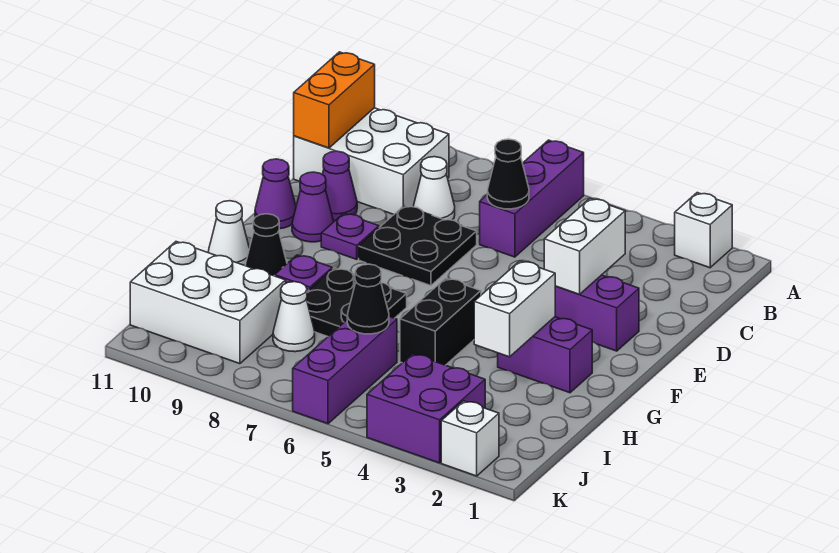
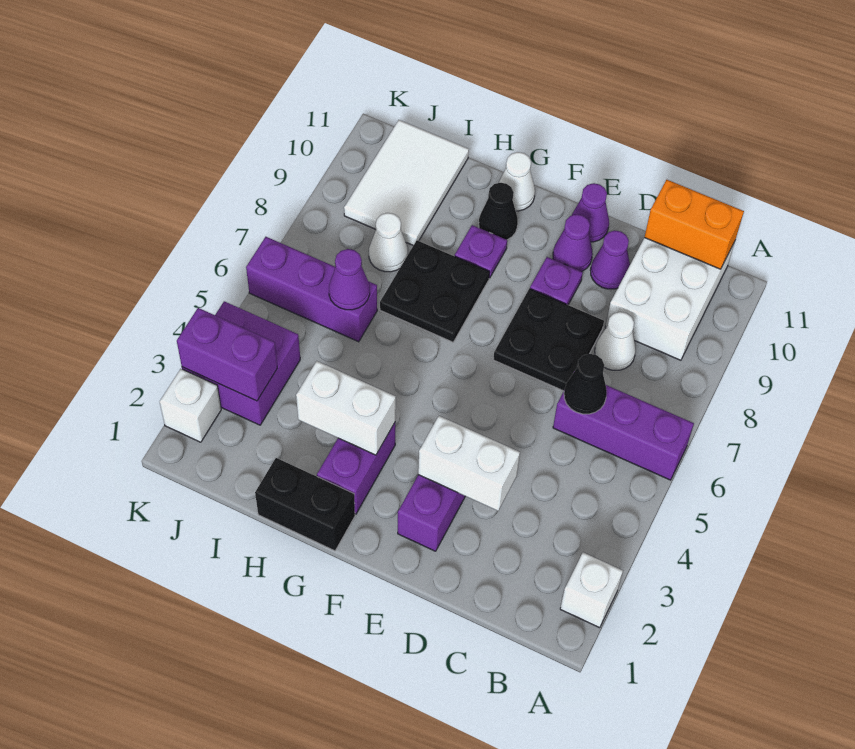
black 1x2 brick [400,278,481,365] -> black 1x2 brick moved to [255,458,355,551]
black 1x1 cone [347,264,389,334] -> purple 1x1 cone [329,249,370,310]
white 2x3 brick [130,242,286,364] -> white 2x3 tile [344,120,469,245]
none -> purple 1x2 brick [177,308,277,401]

